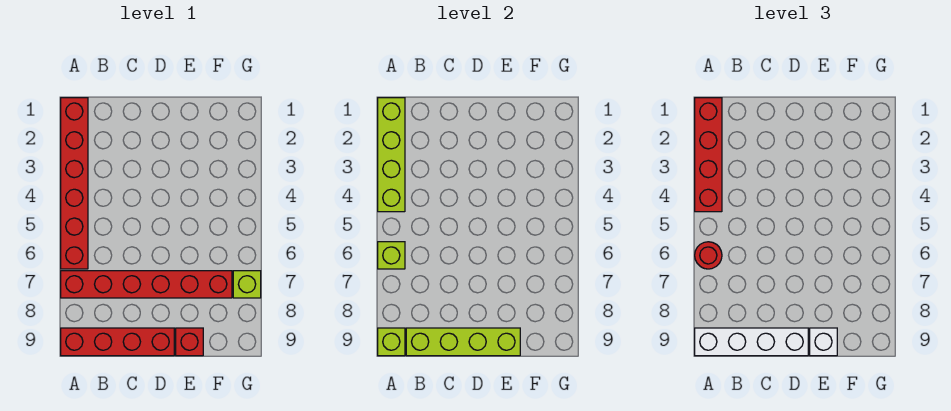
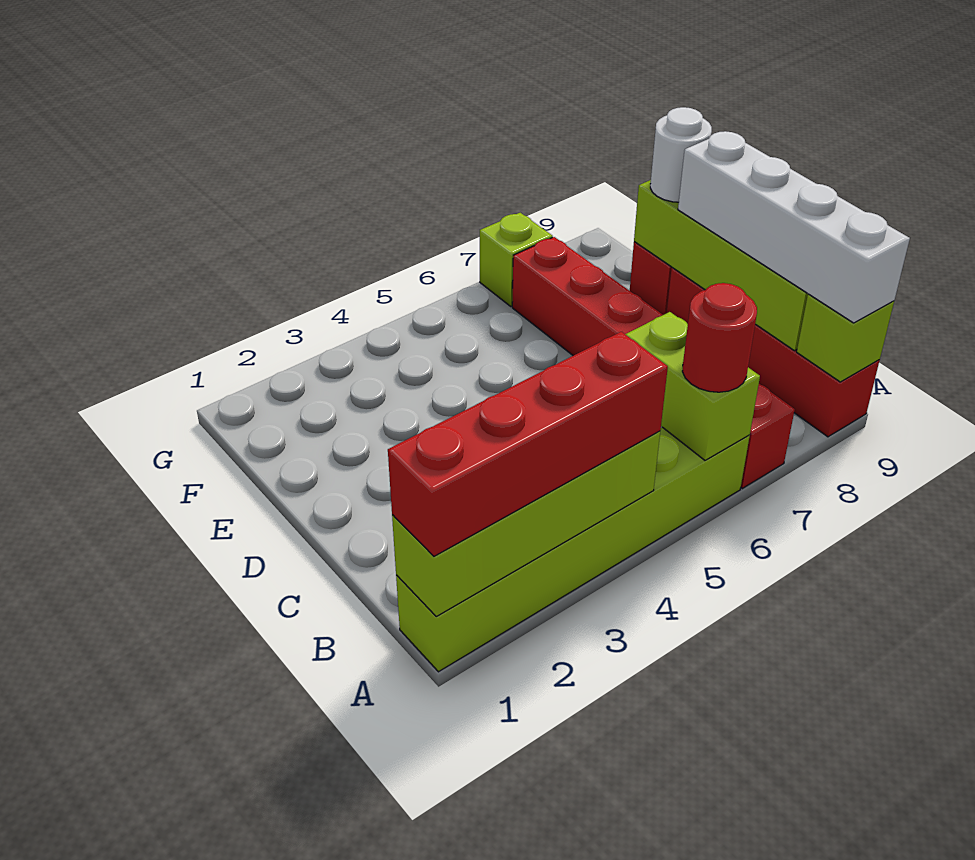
red 1x6 brick [61,98,88,269] -> lime 1x6 brick [396,427,750,672]
lime 1x1 brick [378,242,405,269] -> lime 1x2 brick [625,312,760,460]
white 1x1 brick [810,328,837,356] -> white 1x1 round brick [650,107,712,202]

